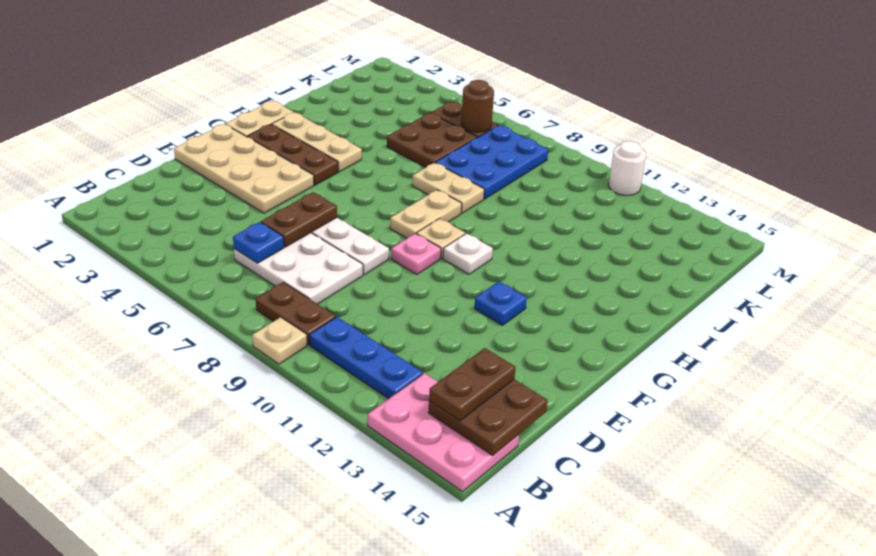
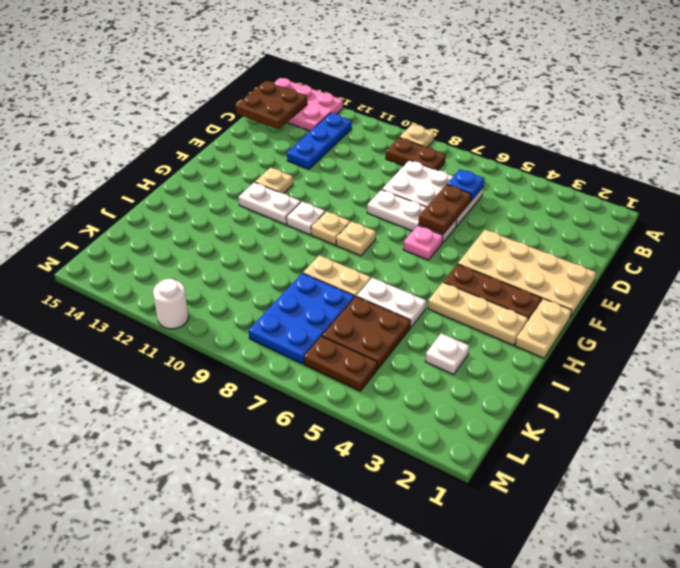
blue 1x3 plate [310,317,423,399] -> blue 1x3 plate turned to [287,113,352,169]
brown 1x2 plate [429,348,516,421] -> none
pink 1x1 plate [391,233,441,274] -> pink 1x1 plate moved to [403,226,443,260]
blue 1x1 plate [475,281,527,325] -> tan 1x1 plate [255,168,293,194]
tan 1x2 plate [390,190,462,238] -> tan 1x1 plate [336,221,376,256]
none -> white 1x2 plate [238,182,301,225]
none -> white 1x2 plate [357,278,426,328]
none -> white 1x1 plate [425,333,469,374]
brown 1x1 round brick [461,80,494,132] -> none

